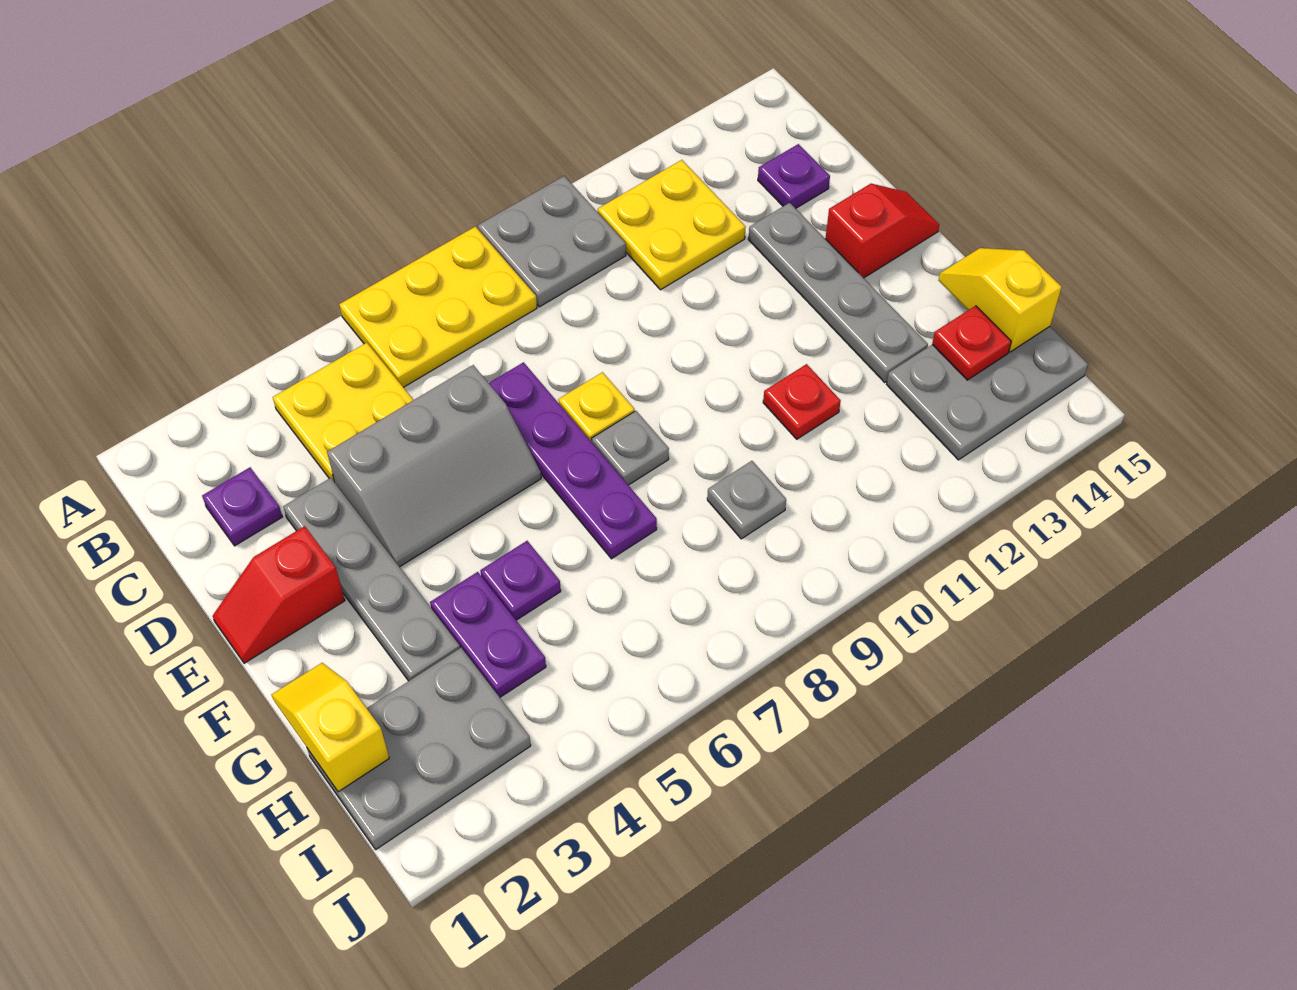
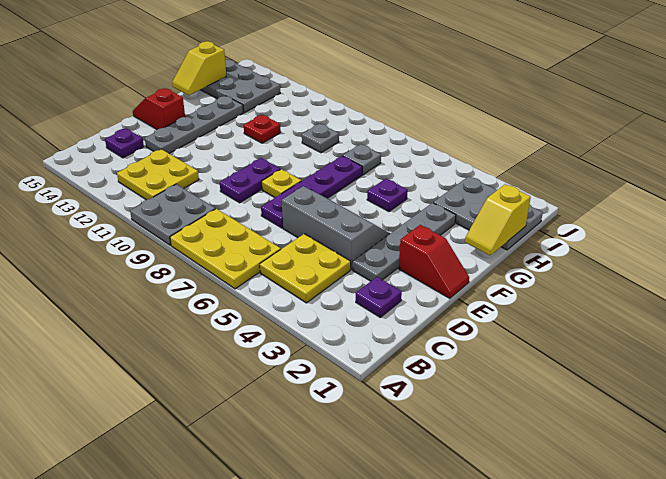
grey 1x1 plate [592,411,669,485] -> grey 1x1 plate moved to [343,144,381,175]
purple 1x2 plate [430,572,546,697] -> purple 1x2 plate moved to [220,158,280,203]
red 1x1 plate [932,306,1011,380] -> none

